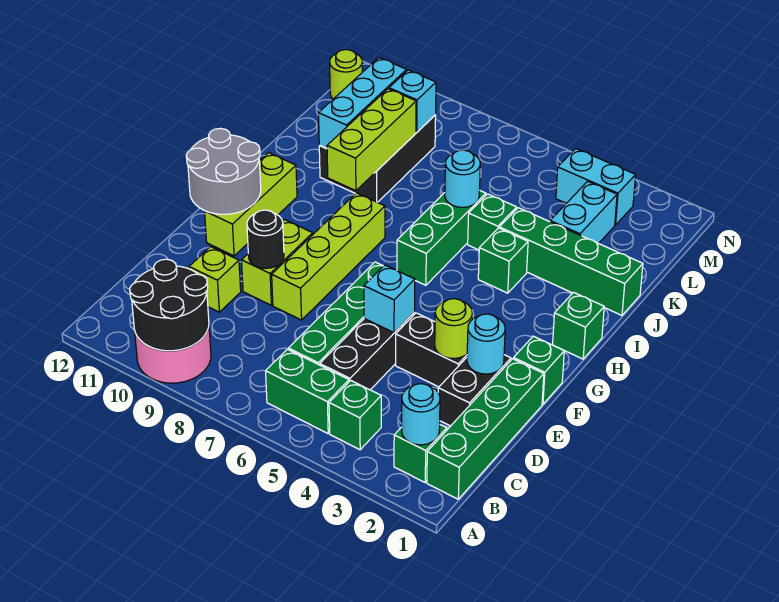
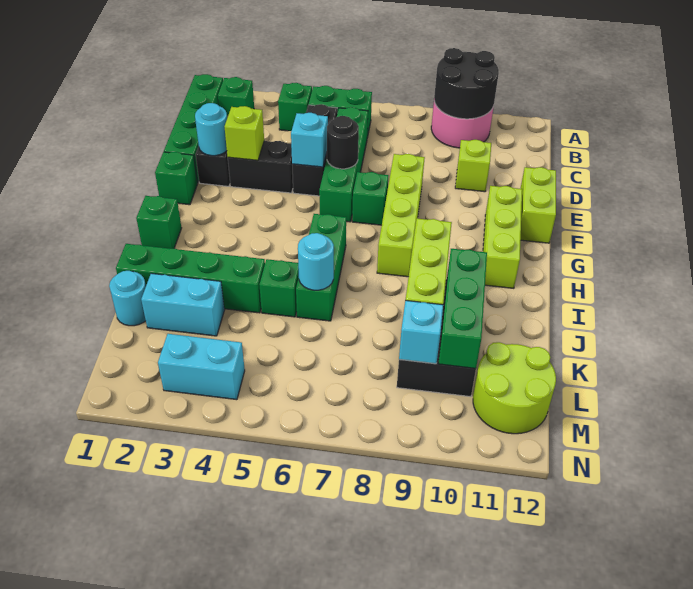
cyan 1x1 round brick [402,384,440,445] -> cyan 1x1 round brick moved to [109,271,146,326]
lime 1x1 round brick [435,299,472,359] -> lime 1x1 brick [224,106,264,160]
lime 1x2 brick [242,219,313,305] -> lime 1x2 brick moved to [521,167,556,243]
black 1x1 round brick [247,210,284,268] -> black 1x1 round brick moved to [327,116,359,169]
grey 2x2 round brick [186,128,261,214] -> none
green 1x1 brick [478,228,528,293] -> green 1x1 brick moved to [352,172,389,225]
cyan 1x3 brick [319,58,407,149] -> green 1x3 brick [438,249,487,368]
cyan 1x2 brick [550,181,617,244] -> cyan 1x2 brick turned to [141,273,224,336]
lime 1x1 round brick [330,50,362,99] -> lime 2x2 round brick [473,342,556,434]

